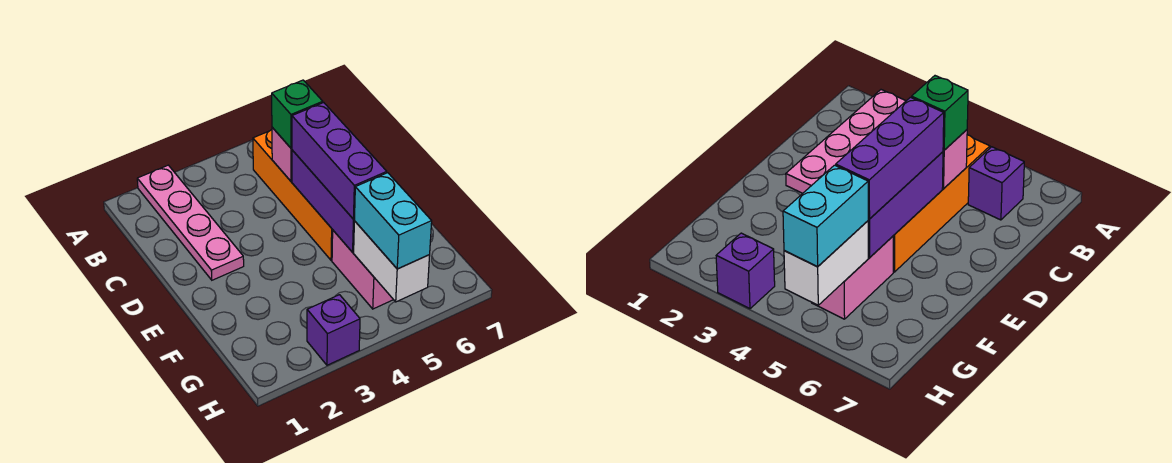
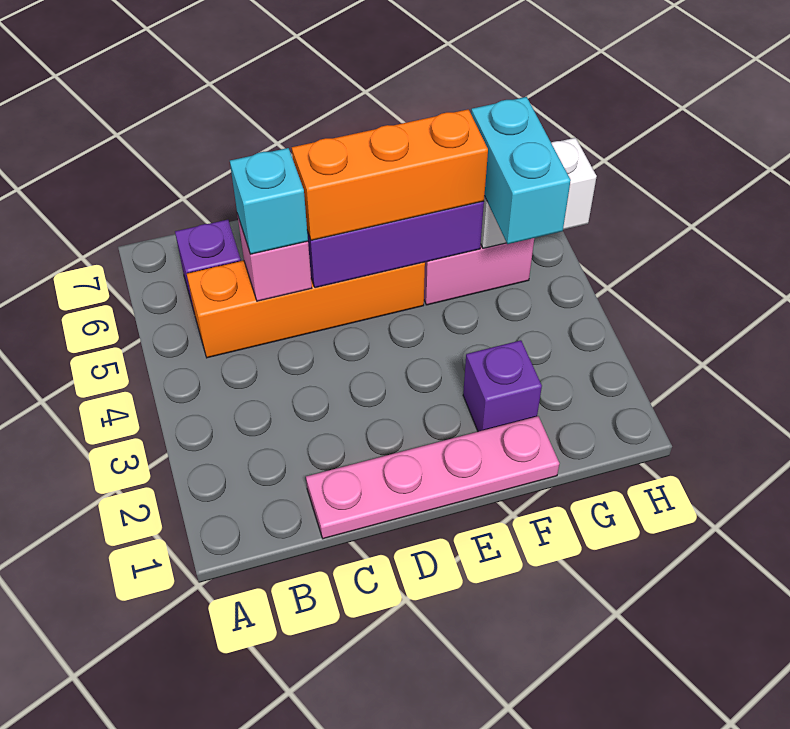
pink 1x4 plate [137,165,244,280] -> pink 1x4 plate moved to [306,416,559,539]
green 1x1 brick [272,80,323,148] -> cyan 1x1 brick [230,148,308,254]
purple 1x3 brick [292,103,387,219] -> orange 1x3 brick [292,109,488,240]
cyan 1x2 brick [355,173,432,269] -> cyan 1x2 brick turned to [471,97,571,244]
purple 1x1 brick [307,295,360,365] -> purple 1x1 brick moved to [463,340,542,432]

